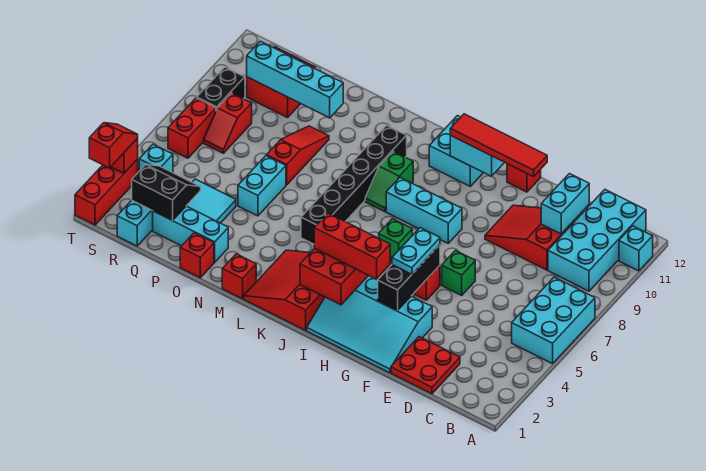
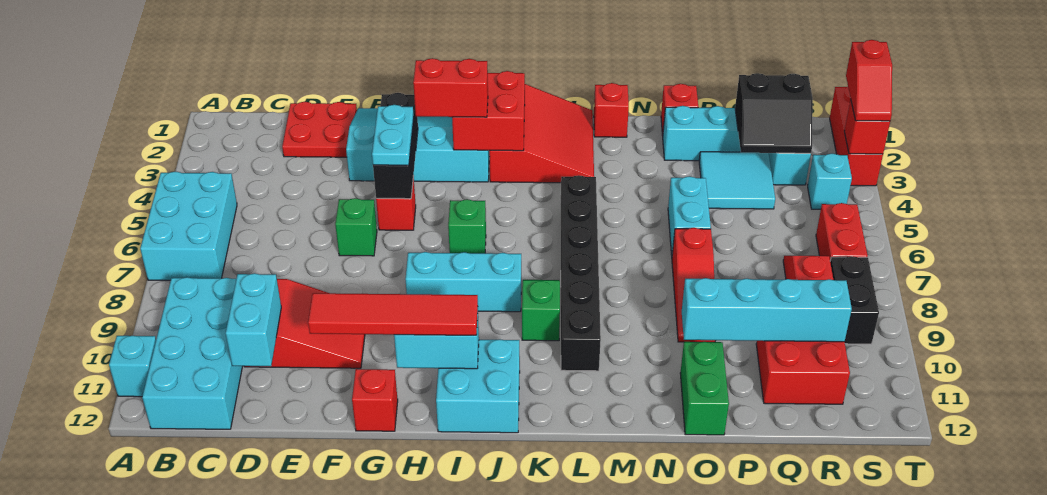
red 1x3 brick [314,213,390,279] -> red 1x2 brick [413,58,488,117]
none -> green 1x2 brick [680,342,729,435]

